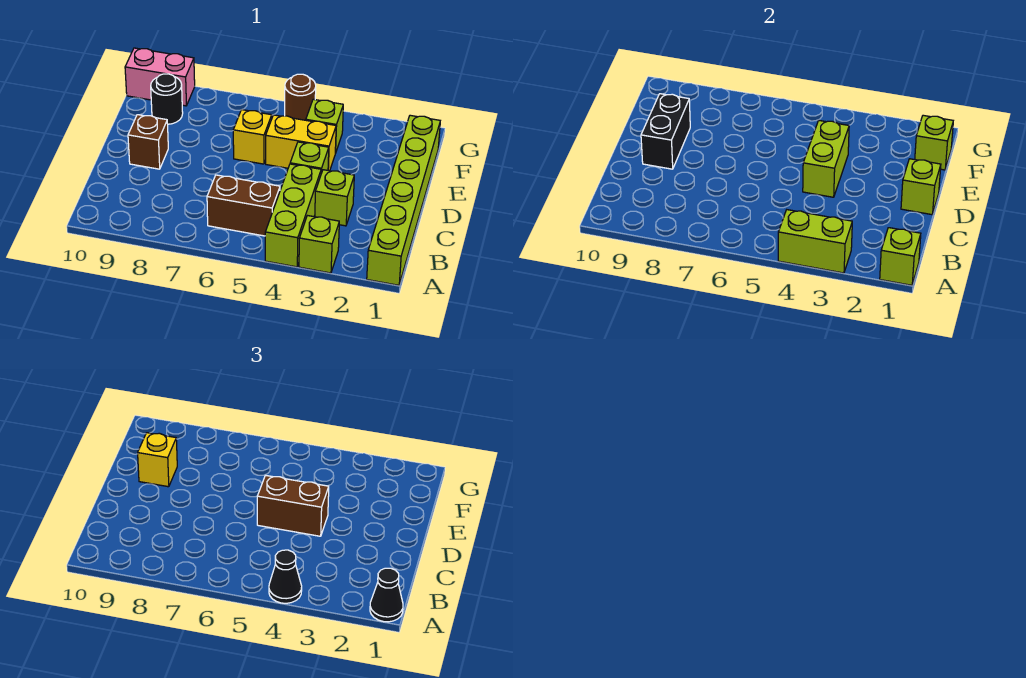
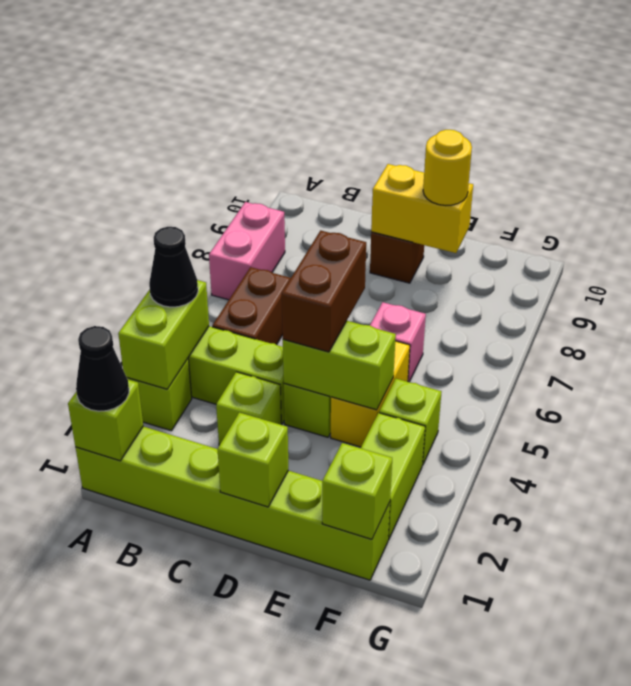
black 1x2 brick [641,94,690,169] -> yellow 1x2 brick [371,164,473,253]
yellow 1x1 brick [233,110,272,164] -> pink 1x1 brick [370,302,426,382]
yellow 1x1 brick [138,433,177,487] -> yellow 1x1 round brick [423,130,472,205]
none -> lime 1x2 brick [361,413,425,540]
black 1x1 round brick [151,74,183,124] -> none
brown 1x1 round brick [285,74,316,120] -> none
pink 1x2 brick [125,48,195,106] -> pink 1x2 brick moved to [209,202,285,300]

